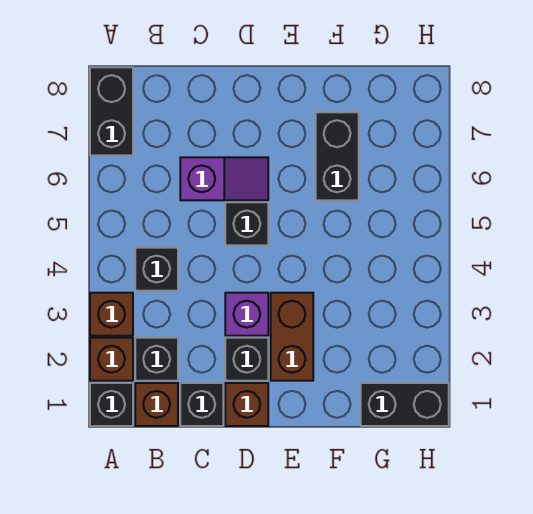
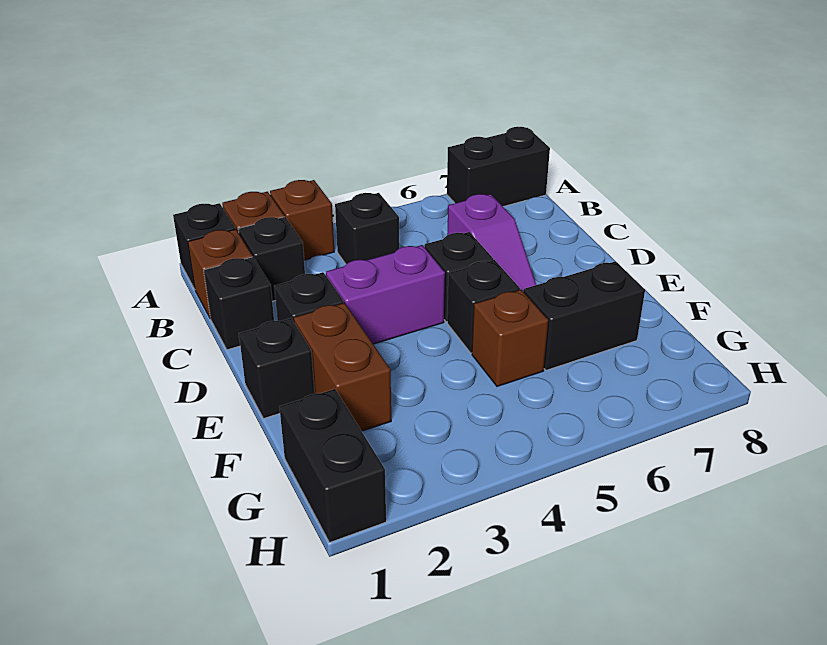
brown 1x1 brick [225,383,268,426] -> brown 1x1 brick moved to [472,290,549,386]
purple 1x1 brick [225,293,268,336] -> purple 1x2 brick [326,245,445,344]
none -> black 1x1 brick [239,318,315,419]
brown 1x2 brick [271,293,313,381] -> brown 1x2 brick turned to [294,303,391,431]
none -> black 1x1 brick [447,260,520,353]

